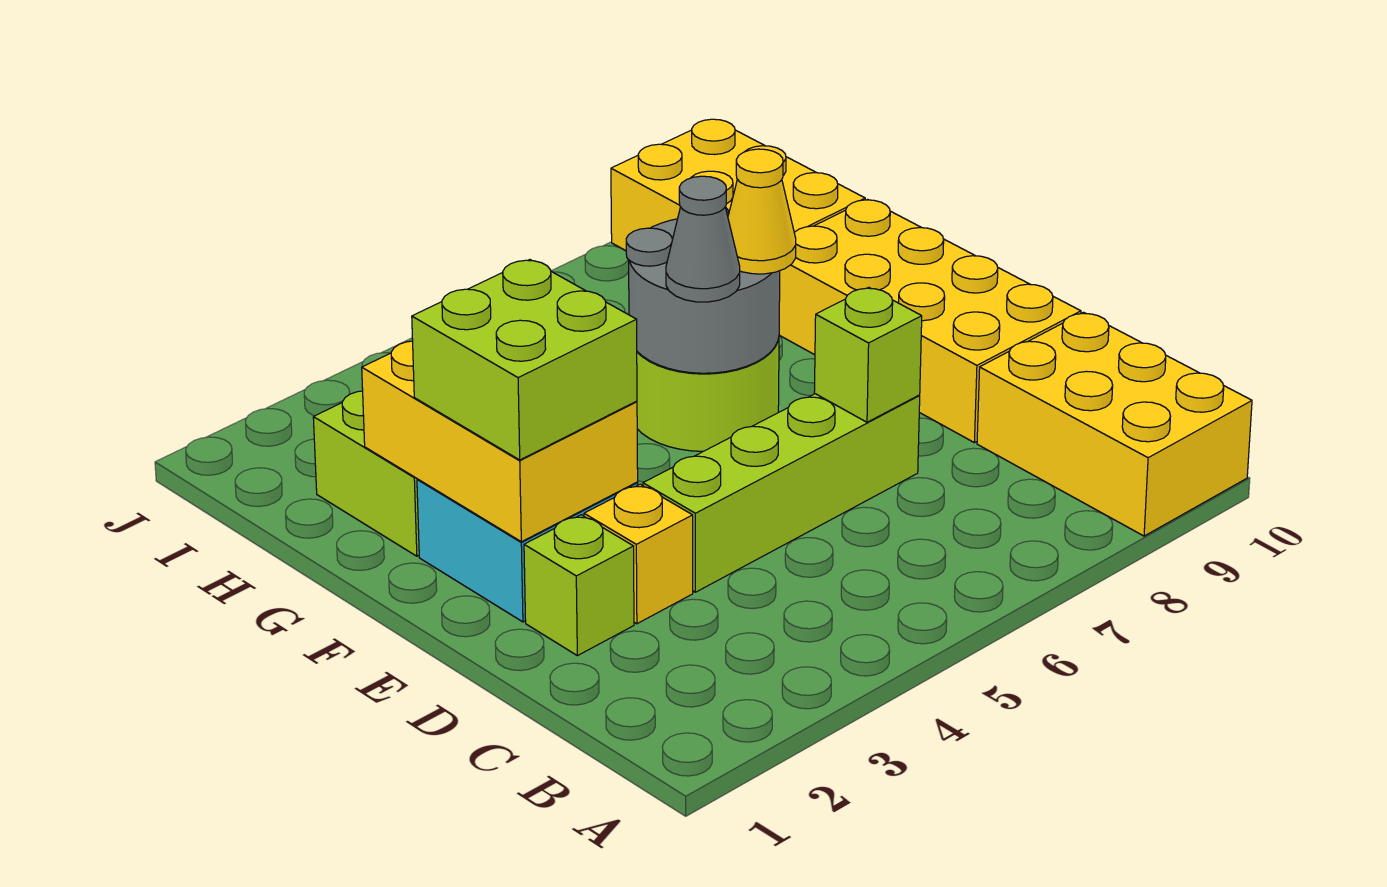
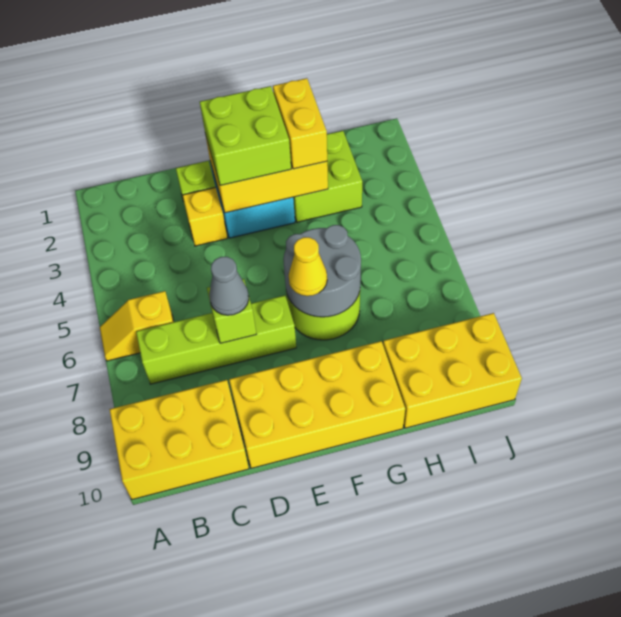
none -> yellow 1x2 slope [100,291,174,361]
lime 1x4 brick [643,394,920,592] -> lime 1x4 brick turned to [136,295,296,384]
grey 1x1 cone [666,176,740,302] -> grey 1x1 cone moved to [209,257,249,315]
none -> yellow 1x2 brick [273,78,327,169]

